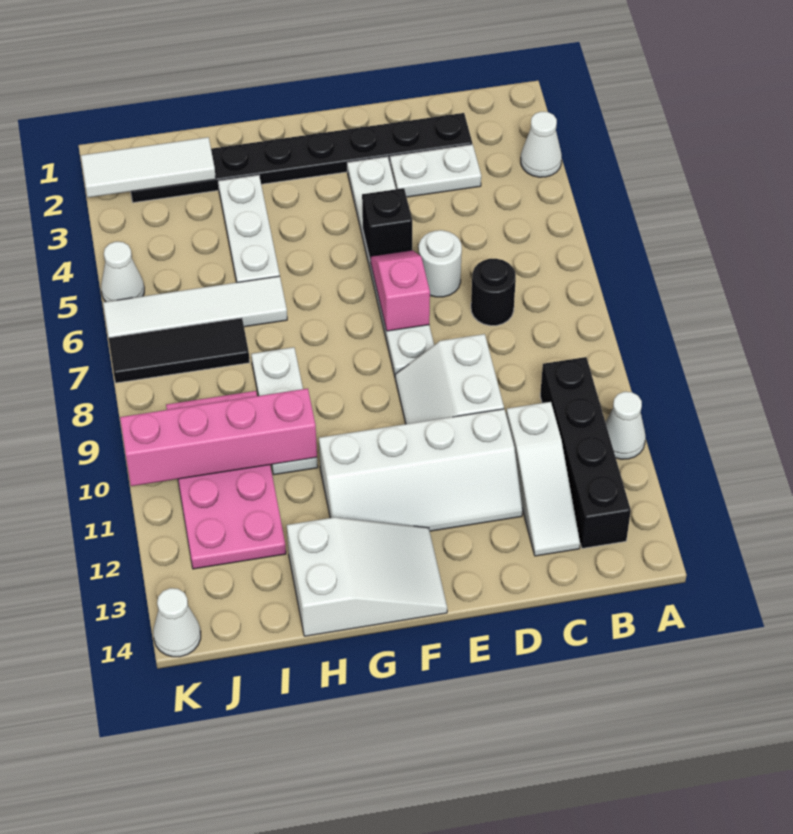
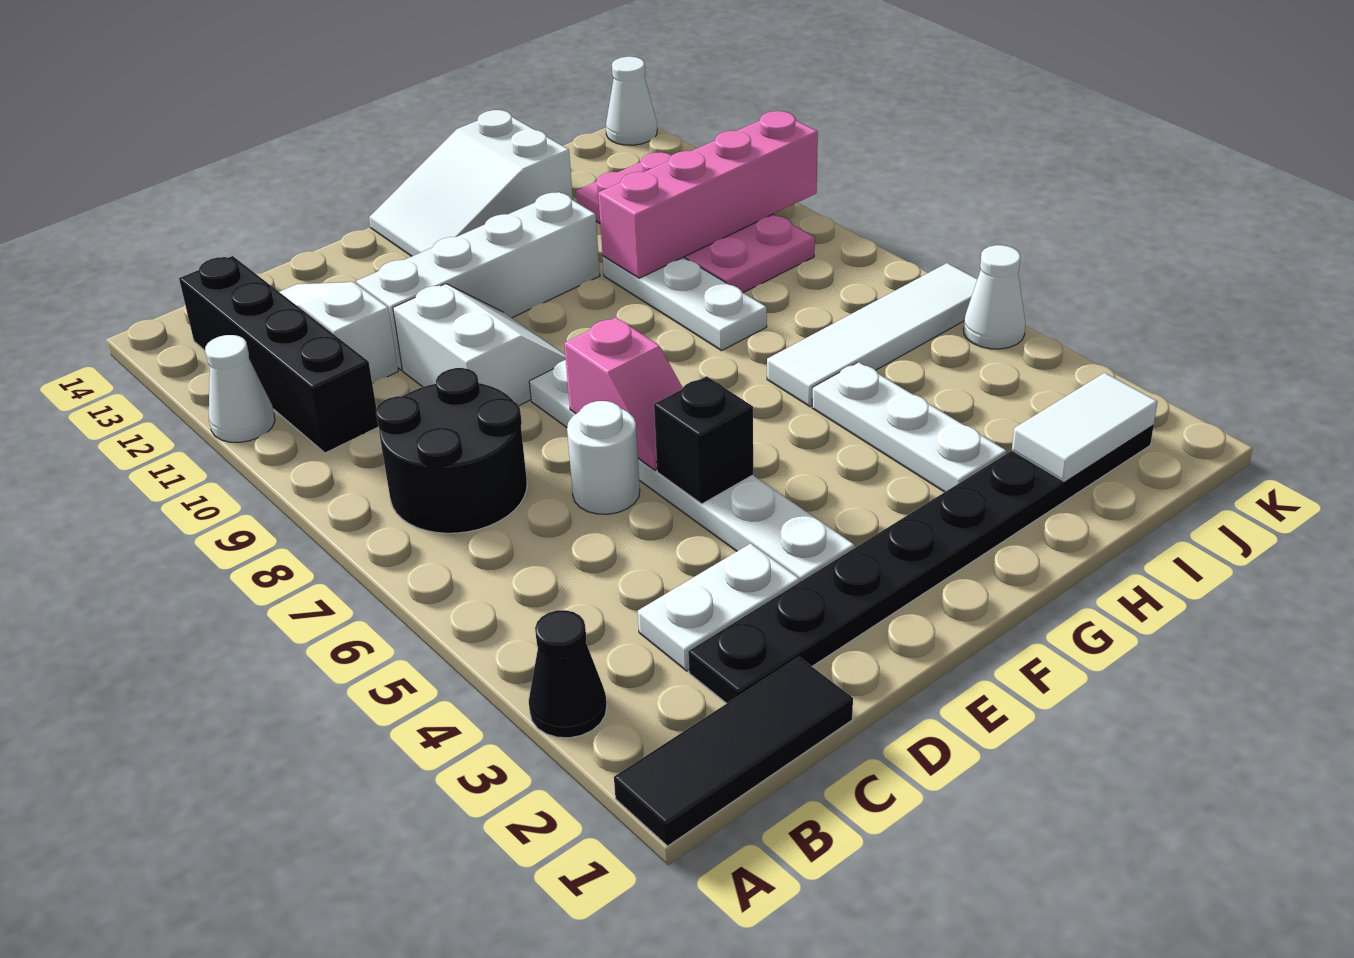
white 1x1 cone [521,112,562,177] -> black 1x1 cone [529,610,607,738]
black 1x1 round brick [471,259,516,326] -> black 2x2 round brick [376,368,527,533]
white 1x3 tile [81,137,216,197] -> white 1x2 tile [1012,373,1157,481]
black 1x3 tile [108,318,250,383] -> black 1x3 tile moved to [614,657,853,846]

